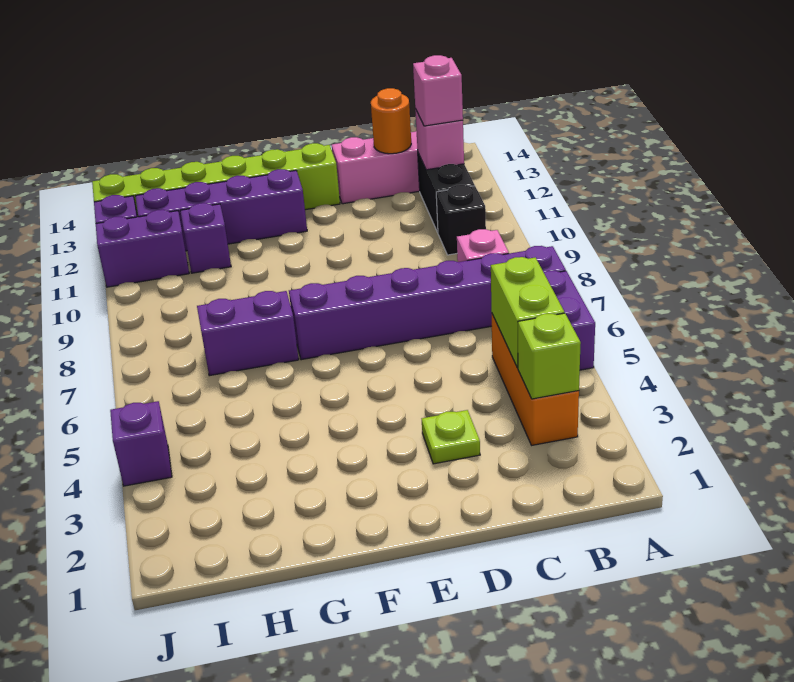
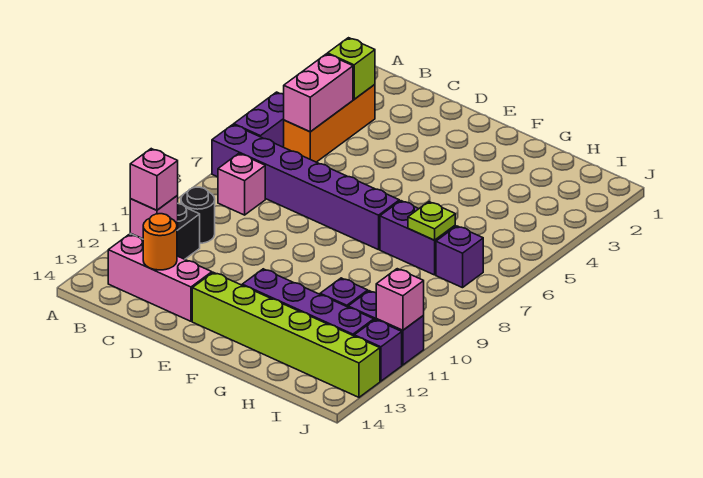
lime 1x2 brick [491,257,564,368] -> pink 1x2 brick [284,54,353,132]
black 1x1 brick [436,185,486,255] -> black 1x1 round brick [181,187,215,243]
lime 1x1 plate [422,410,480,464] -> lime 1x1 plate moved to [408,202,455,240]
purple 1x1 brick [110,401,172,486] -> purple 1x1 brick moved to [436,226,483,288]
none -> pink 1x1 brick [376,269,424,330]

